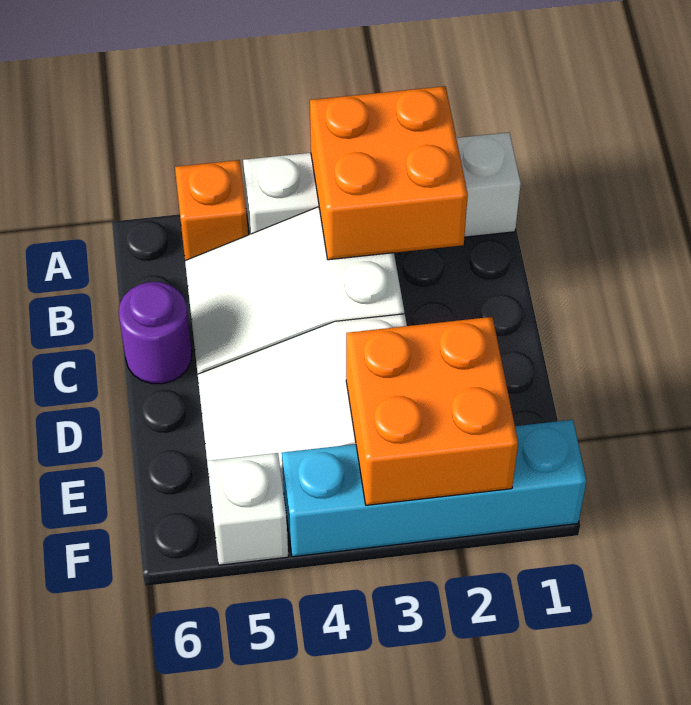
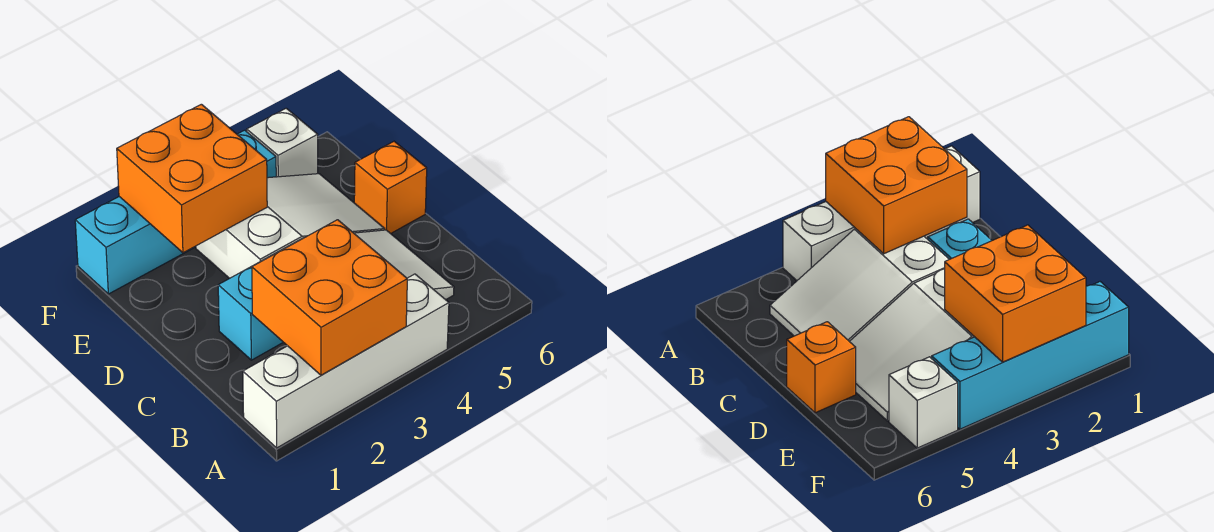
orange 1x1 brick [175,160,248,261] -> orange 1x1 brick moved to [354,141,427,234]
none -> cyan 1x1 brick [218,262,283,360]
purple 1x1 round brick [119,282,192,384] -> none

